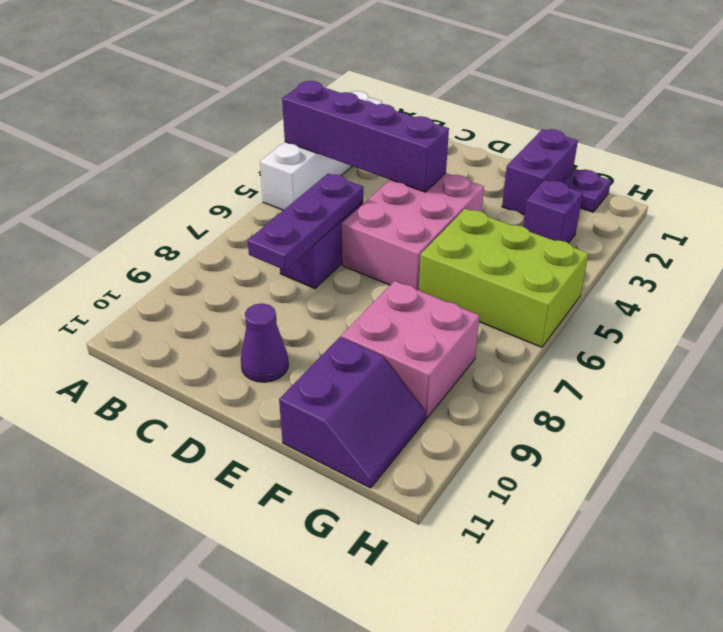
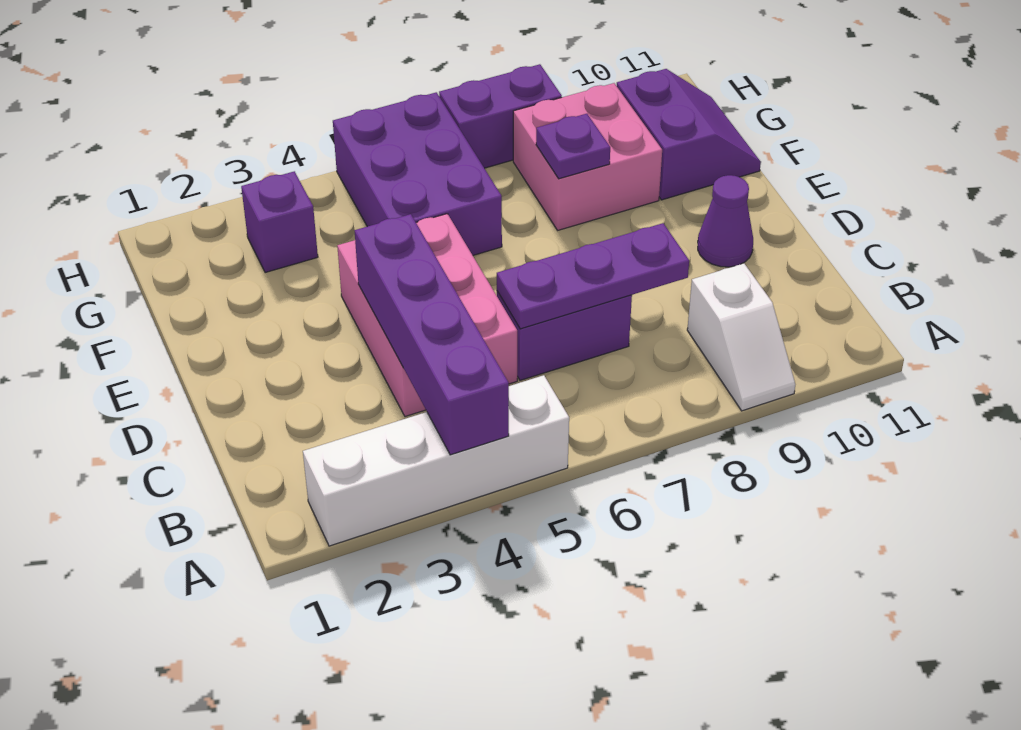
none -> white 1x2 slope [687,263,795,411]
pink 2x3 brick [342,173,484,290] -> pink 2x3 brick turned to [337,214,517,417]
purple 1x2 brick [502,129,578,215] -> purple 1x2 brick moved to [439,64,562,168]
lime 2x3 brick [419,209,589,347] -> purple 2x3 brick [333,92,502,255]
purple 2x2 slope [279,337,426,488] -> purple 2x2 slope turned to [617,69,761,200]
purple 1x1 plate [563,169,611,212] -> purple 1x1 plate moved to [536,114,610,179]

